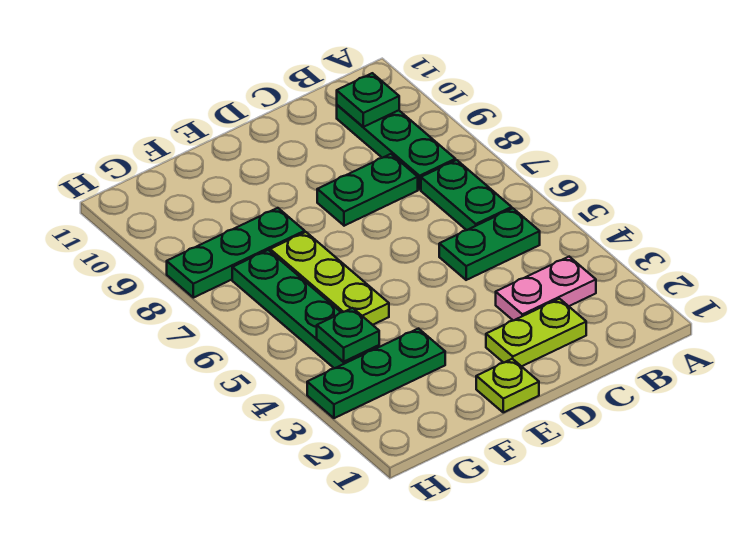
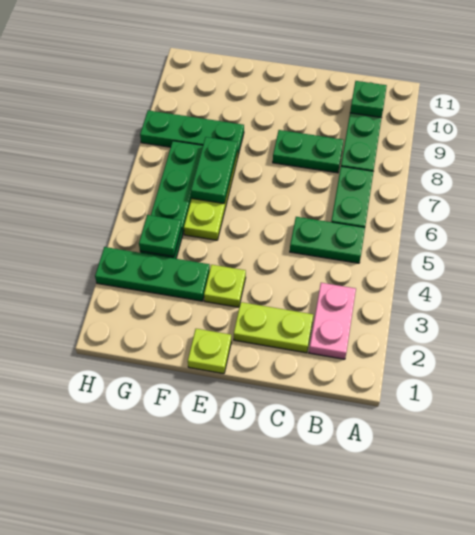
pink 1x2 plate [496,257,596,321] -> pink 1x2 plate turned to [309,283,356,359]
none -> lime 1x1 plate [204,265,246,307]
none -> green 1x2 plate [191,137,238,203]

